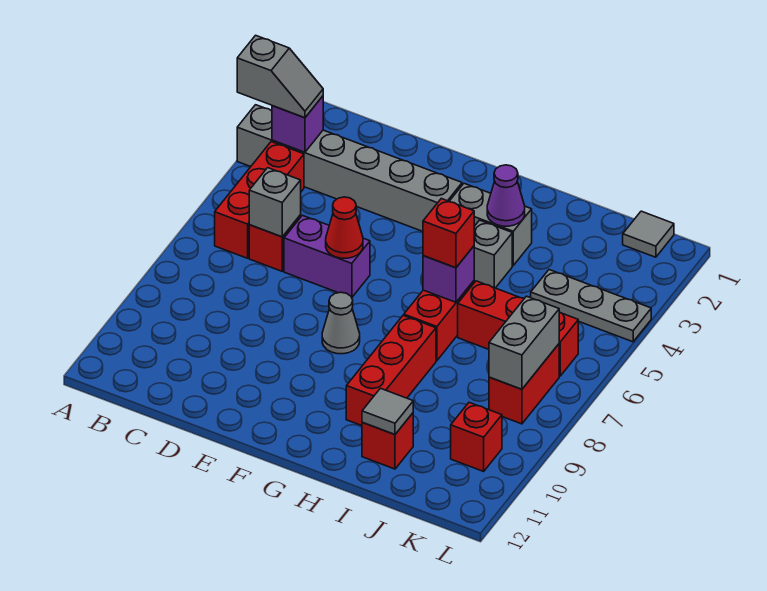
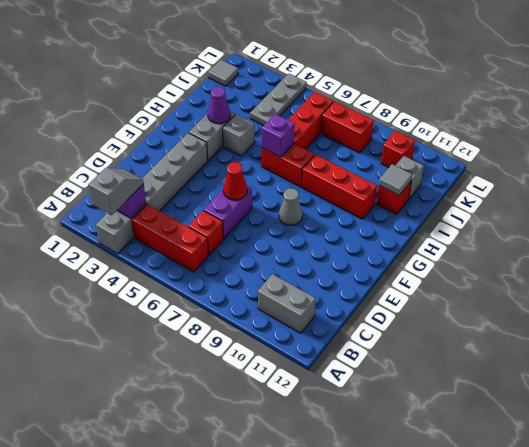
grey 1x1 brick [249,168,301,237] -> grey 1x1 brick moved to [395,156,424,199]
red 1x1 brick [423,199,474,268] -> none
grey 1x2 brick [489,296,559,389] -> grey 1x2 brick moved to [258,274,316,333]

